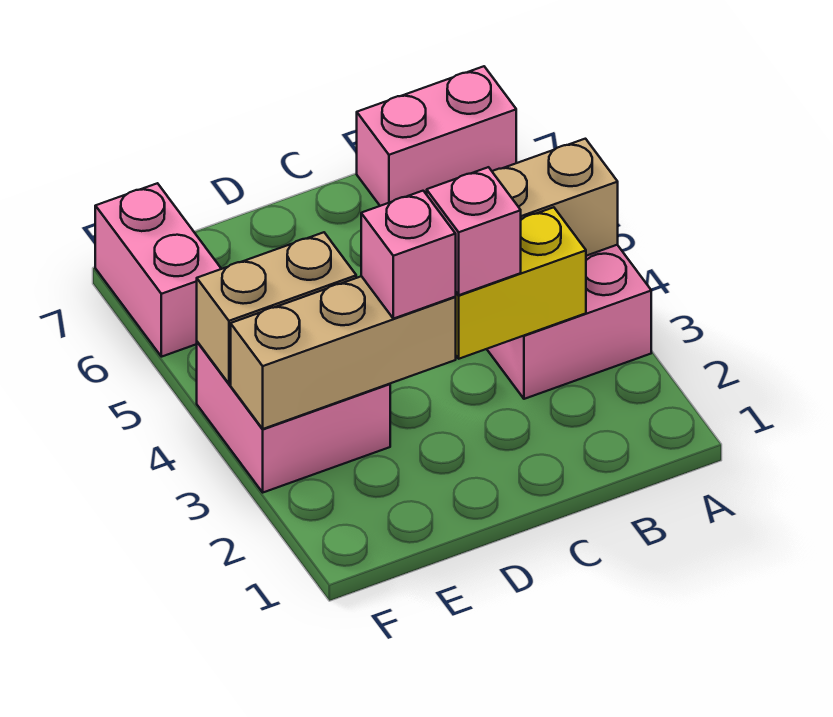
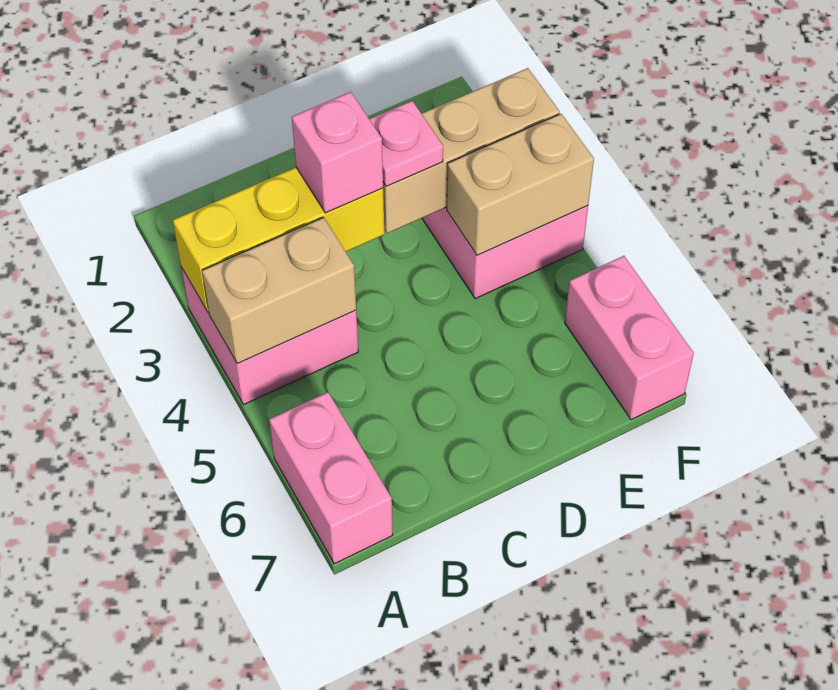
pink 1x2 brick [357,66,516,206] -> pink 1x2 brick turned to [269,392,393,564]
yellow 1x2 brick [456,207,586,359] -> yellow 1x3 brick [173,167,384,312]
pink 1x1 brick [361,191,456,319] -> pink 1x1 plate [369,101,443,186]

